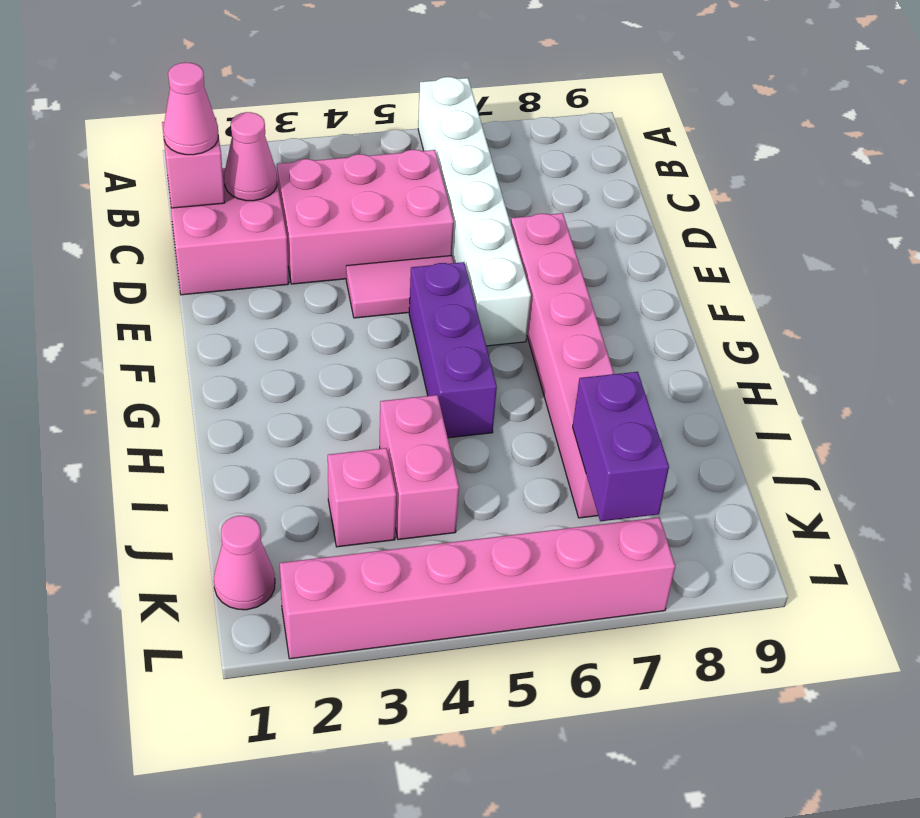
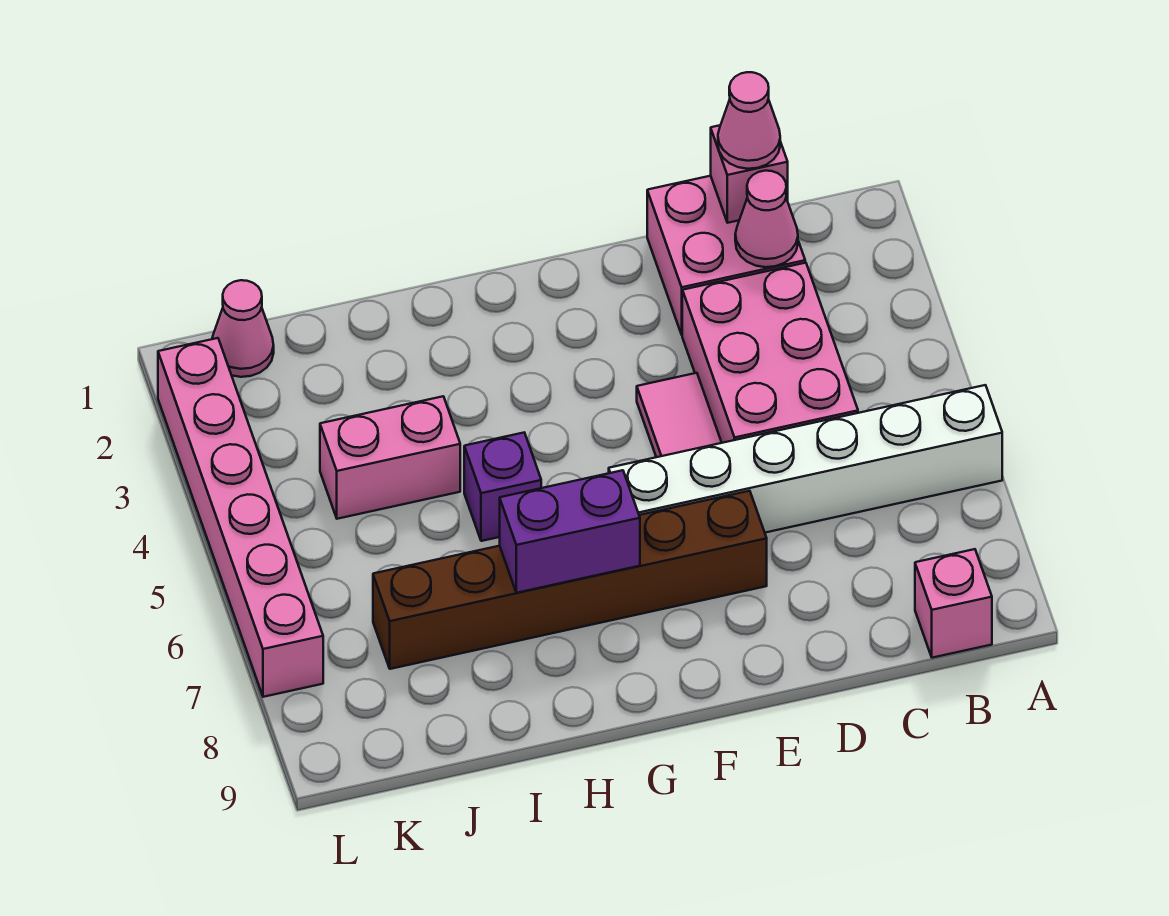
pink 1x6 brick [511,213,614,518] -> brown 1x6 brick [373,491,767,669]
purple 1x3 brick [409,262,497,438] -> purple 1x1 brick [464,433,541,541]
pink 1x1 brick [328,448,396,547] -> pink 1x1 brick moved to [915,549,992,658]
purple 1x2 brick [573,372,669,521] -> purple 1x2 brick moved to [500,470,640,593]

